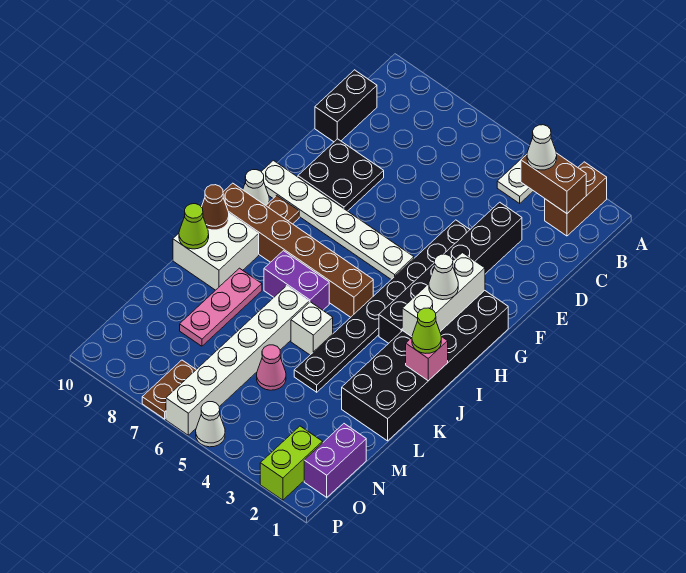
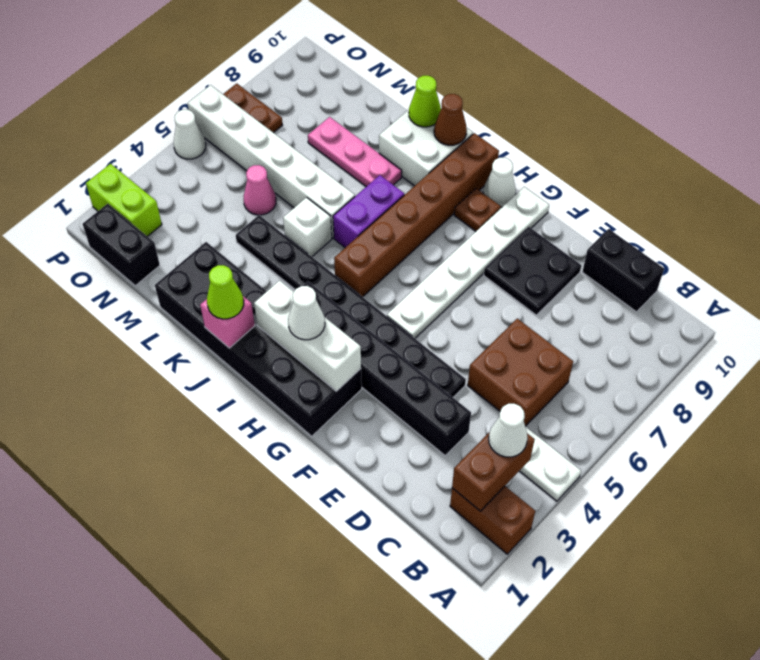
none -> brown 2x2 brick [468,319,573,426]
purple 1x2 brick [304,424,366,497] -> black 1x2 brick [83,204,160,286]

